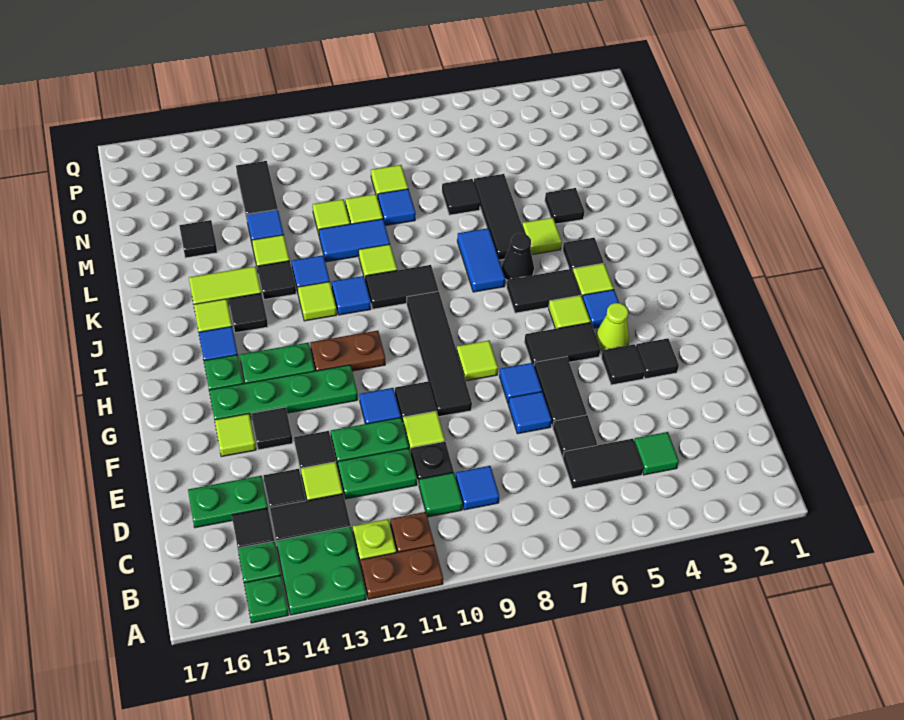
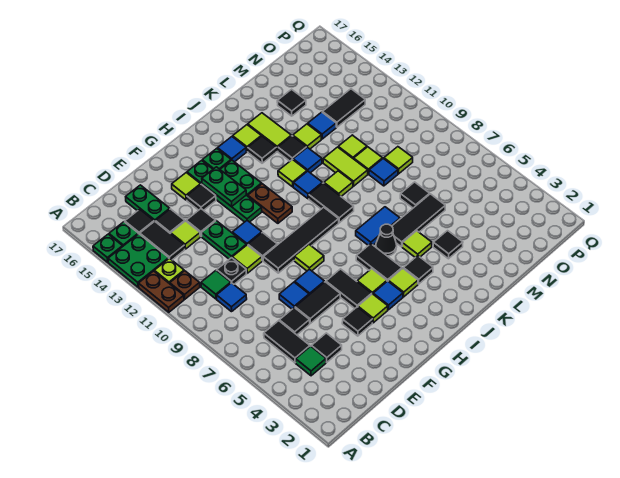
green 1x2 plate [338,448,417,499] -> green 1x2 plate moved to [202,167,246,207]
black 1x1 tile [636,338,679,379] -> black 1x1 tile moved to [311,333,342,362]
lime 1x1 cone [596,303,629,351] -> lime 1x1 tile [358,294,388,323]
blue 1x2 tile [319,219,390,262] -> lime 1x2 tile [323,147,368,186]

